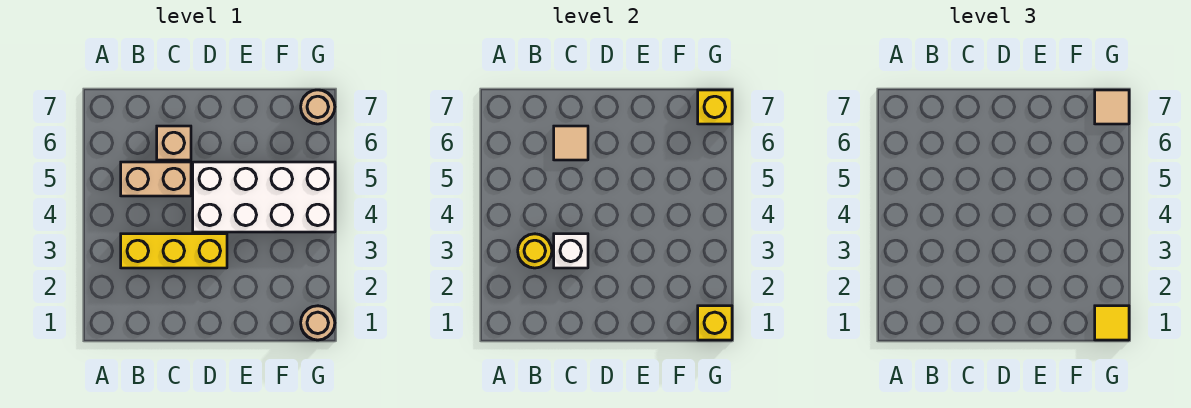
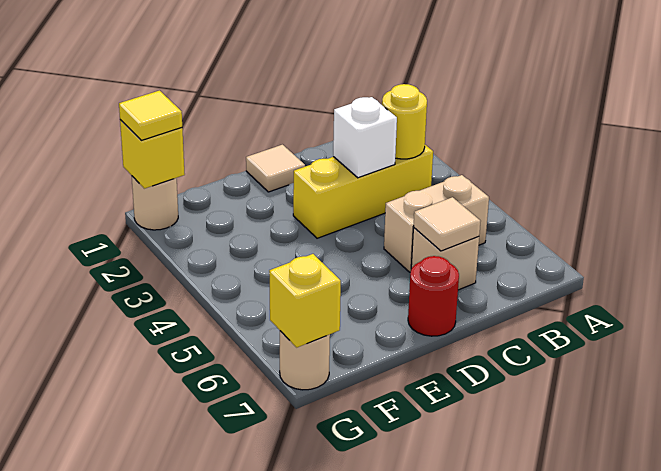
white 2x4 brick [193,162,335,232] -> none
none -> red 1x1 round brick [408,256,459,336]
tan 1x1 tile [1095,90,1129,124] -> tan 1x1 tile moved to [246,145,305,192]

